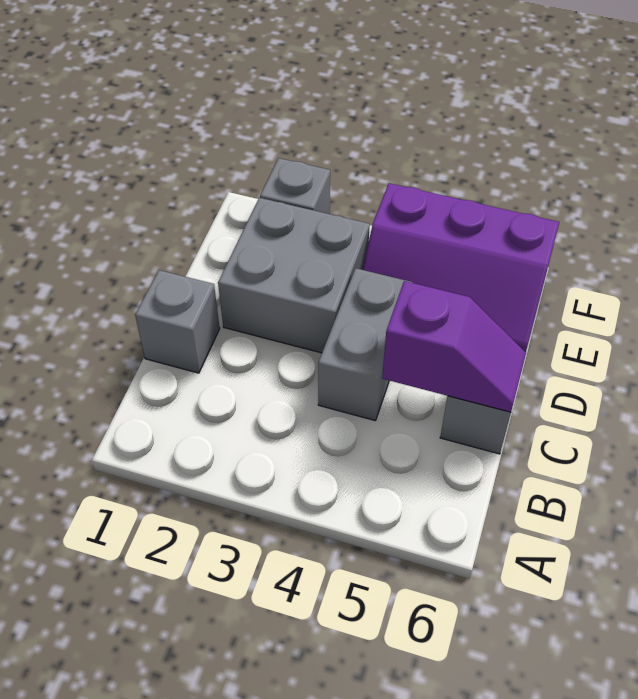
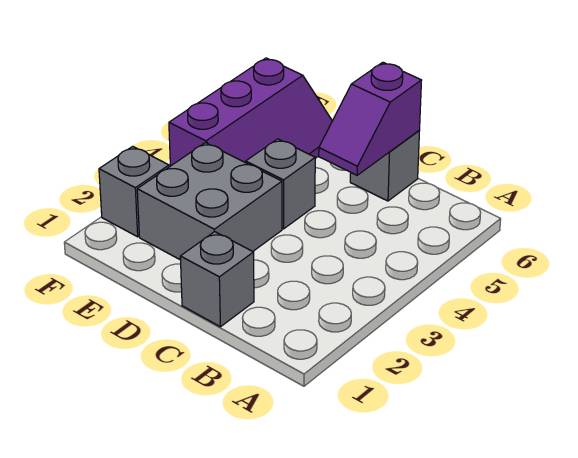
grey 1x2 brick [318,268,412,421] -> grey 1x1 brick [246,139,315,229]
purple 1x2 slope [382,281,526,412] -> purple 1x2 slope turned to [319,62,422,175]

